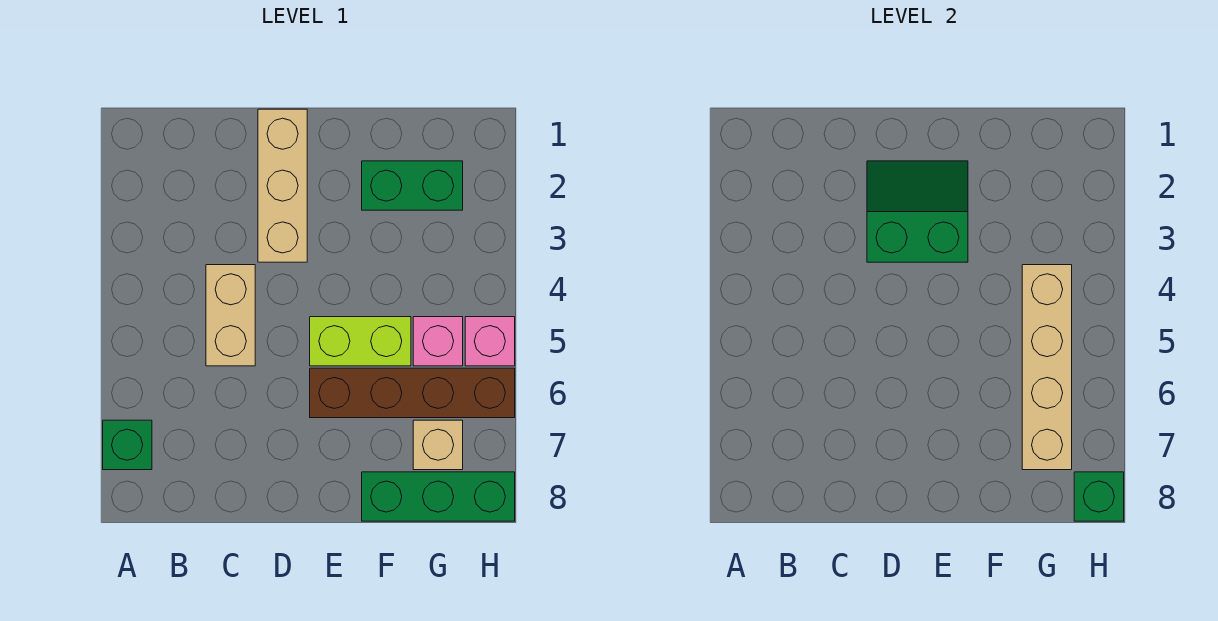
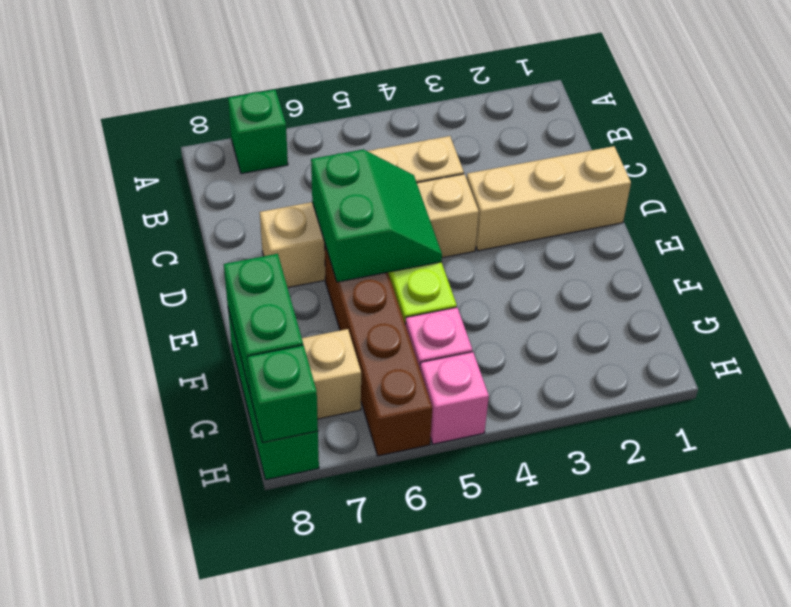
green 2x2 slope [867,161,968,262] -> green 2x2 slope moved to [311,149,442,282]
green 1x2 brick [362,161,463,210] -> green 1x2 brick moved to [224,254,303,392]
tan 1x4 brick [1022,265,1072,470] -> tan 1x4 brick moved to [260,174,479,288]

